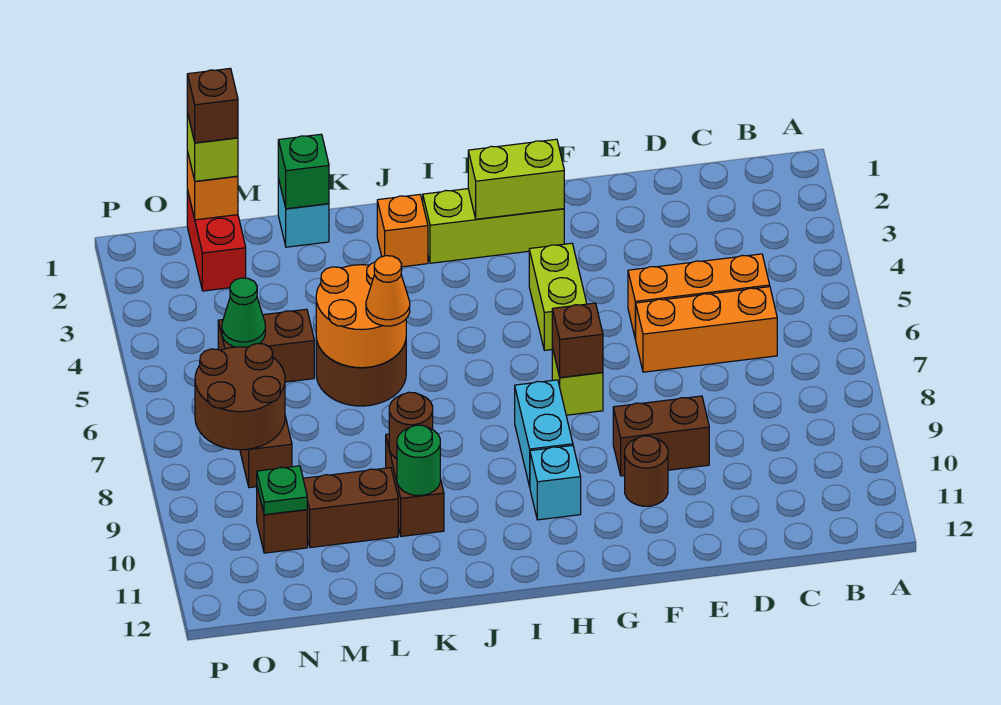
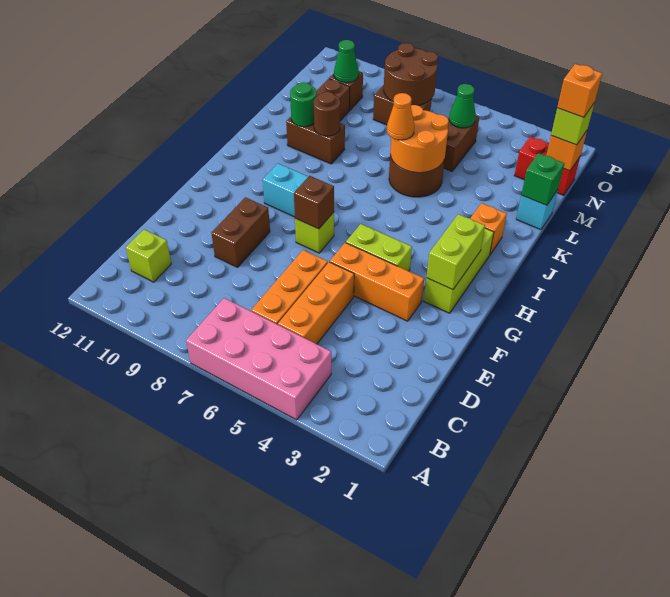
none -> pink 2x4 brick [186,298,331,420]
none -> lime 1x1 brick [126,229,171,282]
none -> orange 1x3 brick [330,243,424,321]
brown 1x1 round brick [625,436,668,506] -> none
cyan 1x1 brick [530,445,581,520] -> none
brown 1x1 brick [187,68,238,143] -> orange 1x1 brick [557,64,602,118]
green 1x1 plate [257,466,307,515] -> green 1x1 cone [334,40,359,83]

